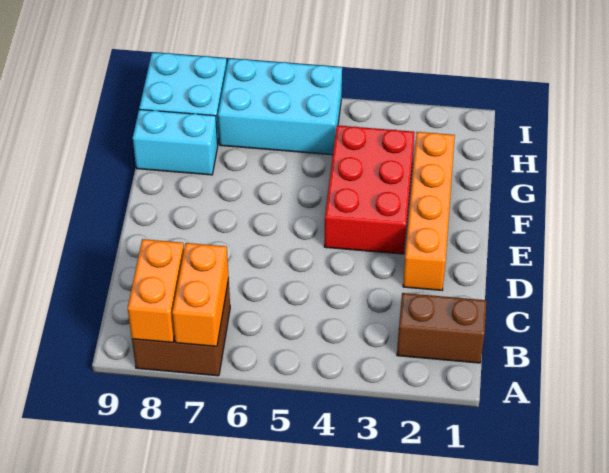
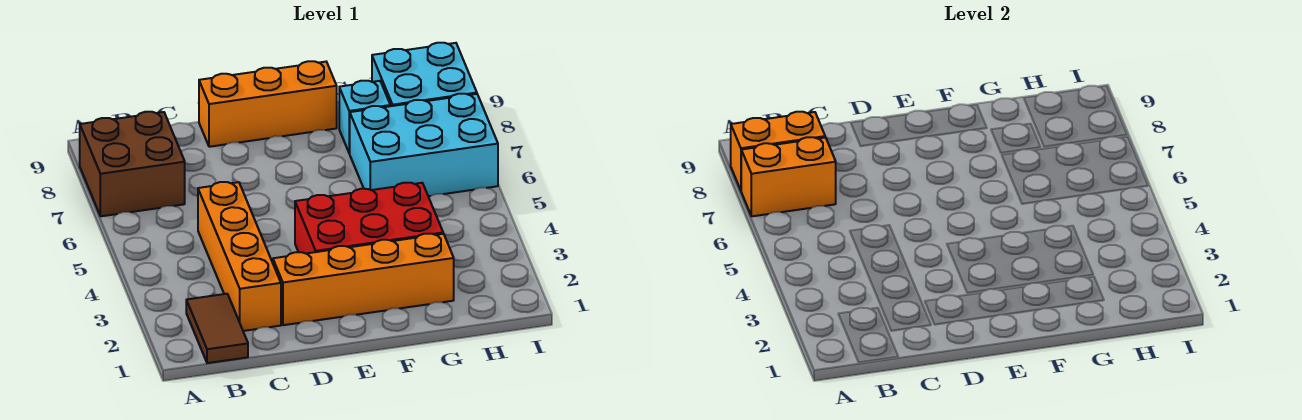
brown 1x2 brick [397,293,486,363] -> brown 1x2 tile [186,294,248,363]
none -> orange 1x4 brick [198,182,281,331]
none -> orange 1x3 brick [199,61,337,147]
cyan 1x2 brick [133,109,218,175] -> cyan 1x1 brick [339,81,390,153]
cyan 2x3 brick [218,59,342,155] -> cyan 2x3 brick turned to [349,94,498,196]

